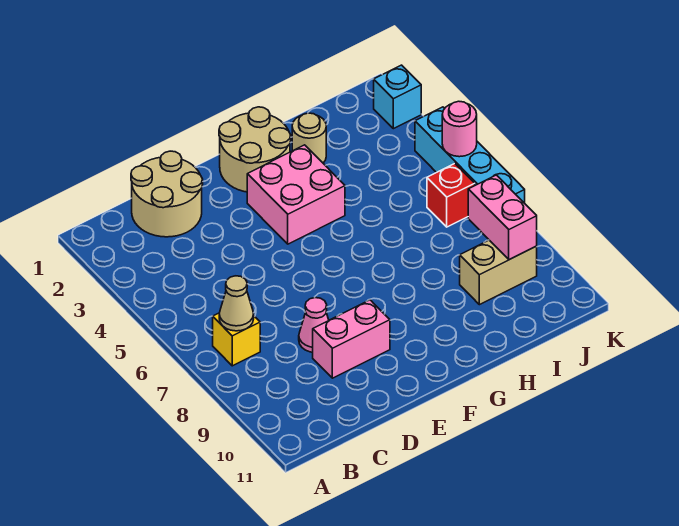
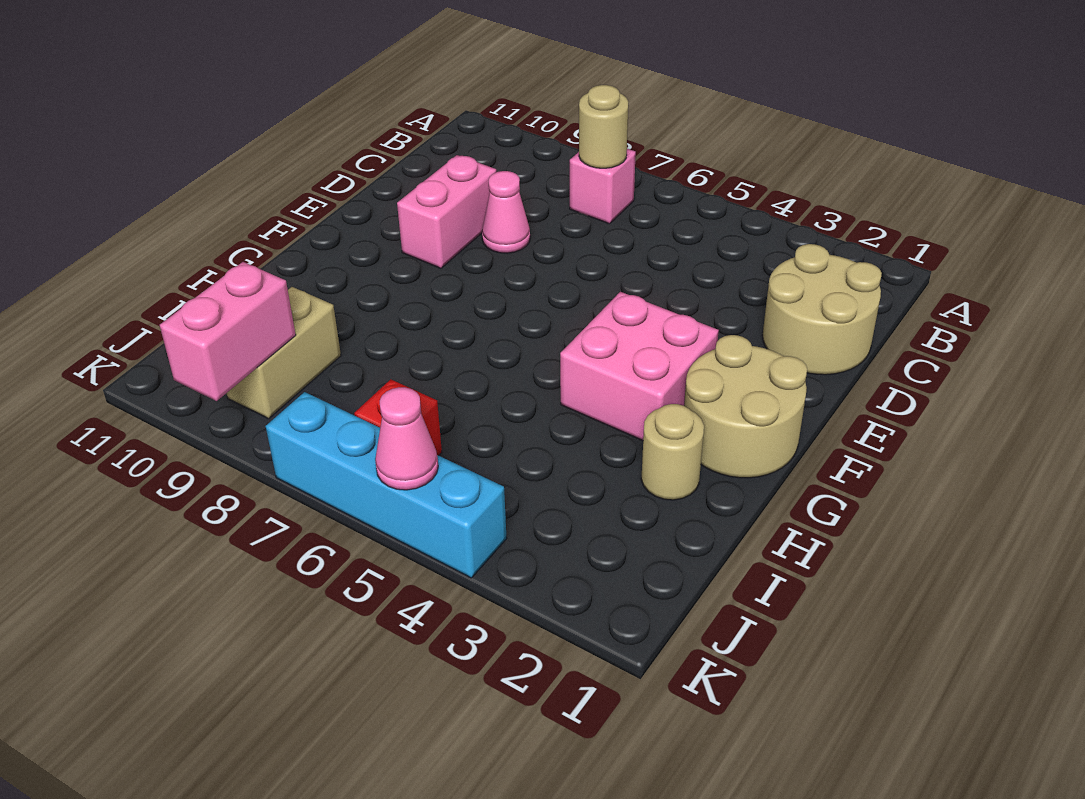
yellow 1x1 brick [213,313,260,366] -> pink 1x1 brick [570,149,636,224]
tan 1x1 cone [219,276,254,331] -> tan 1x1 round brick [579,85,628,168]
pink 1x2 brick [468,175,537,260] -> pink 1x2 brick turned to [160,262,296,401]
cyan 1x1 brick [374,65,421,129] -> none
pink 1x1 round brick [442,101,477,157] -> pink 1x1 cone [375,387,438,490]

